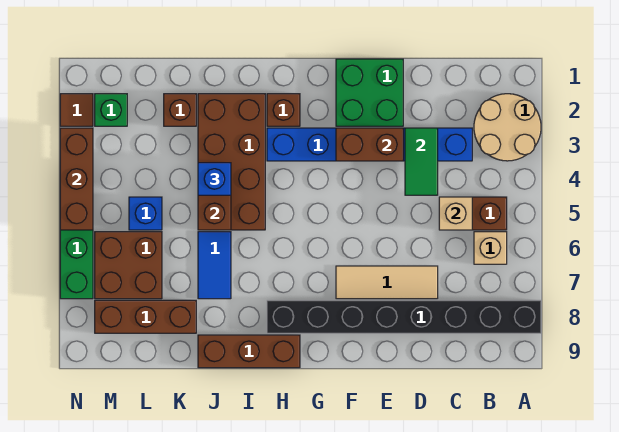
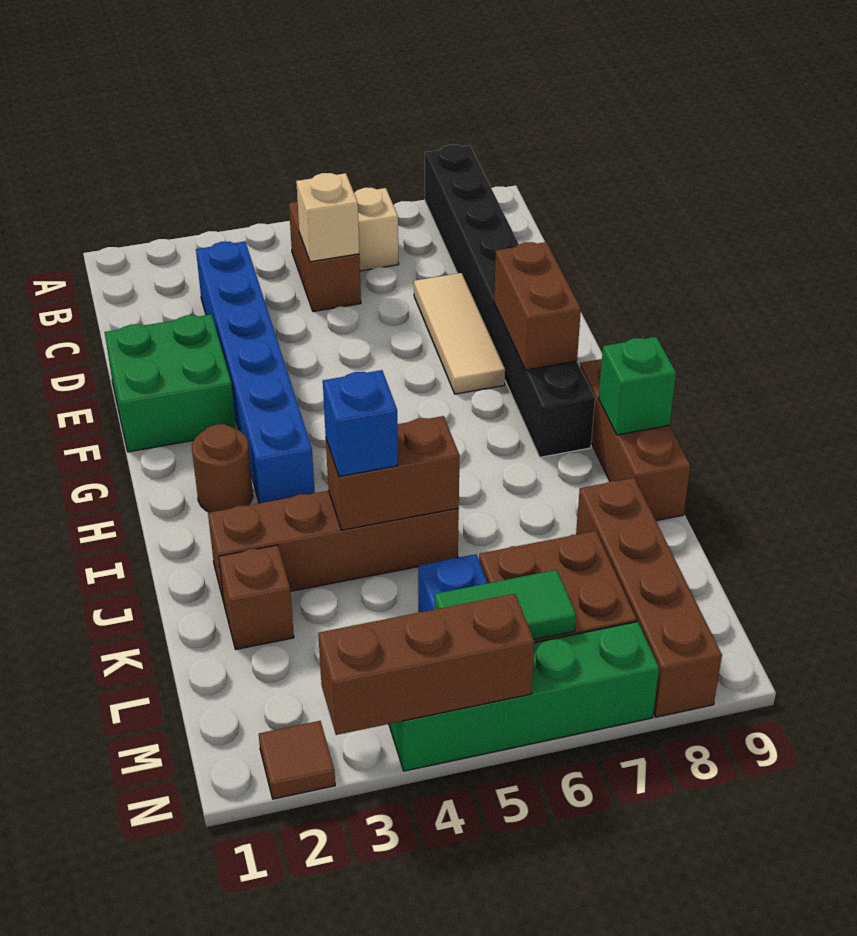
tan 2x2 round brick [474,94,541,161] -> none
green 1x2 tile [405,128,438,195] -> green 1x2 tile moved to [435,570,576,640]
brown 1x2 brick [336,128,403,161] -> brown 1x2 brick moved to [494,242,581,370]
brown 1x1 brick [267,94,300,126] -> brown 1x1 round brick [192,424,253,512]
brown 2x4 brick [198,94,265,230] -> brown 1x4 brick [208,491,459,602]
blue 1x2 tile [198,232,231,299] -> none
brown 1x3 brick [95,300,196,333] -> brown 1x4 brick [576,478,722,717]
green 1x1 brick [95,94,127,126] -> green 1x1 brick moved to [599,337,676,435]

